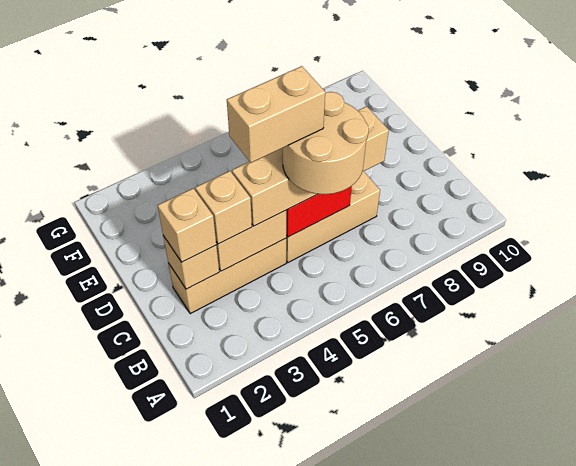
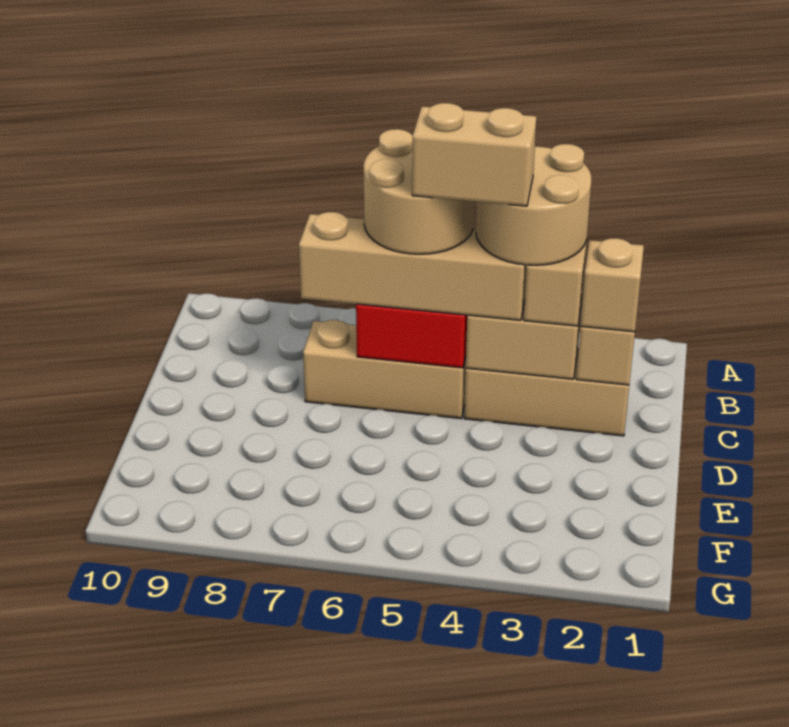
none -> tan 2x2 round brick [476,144,591,265]

